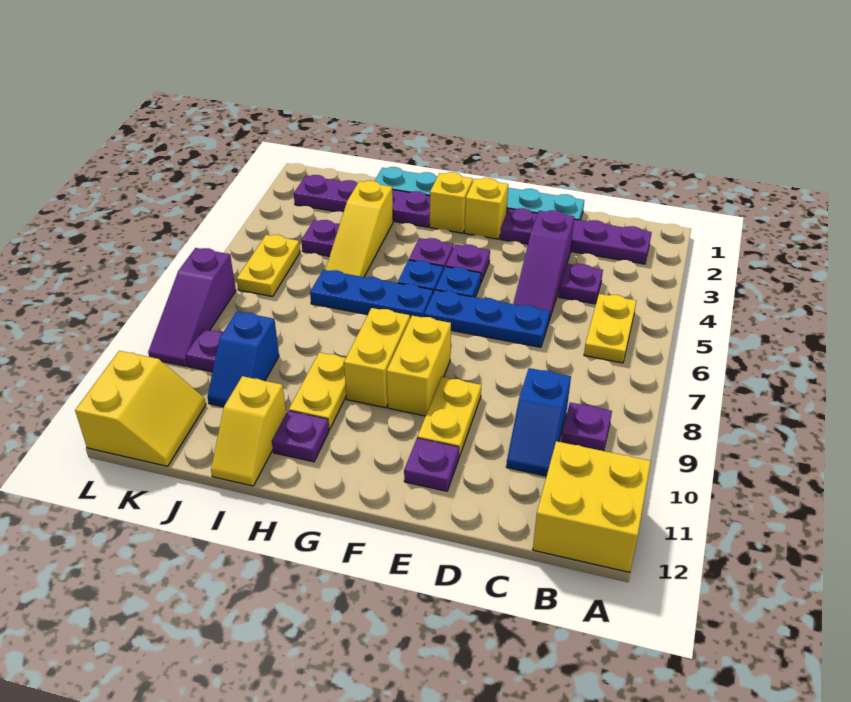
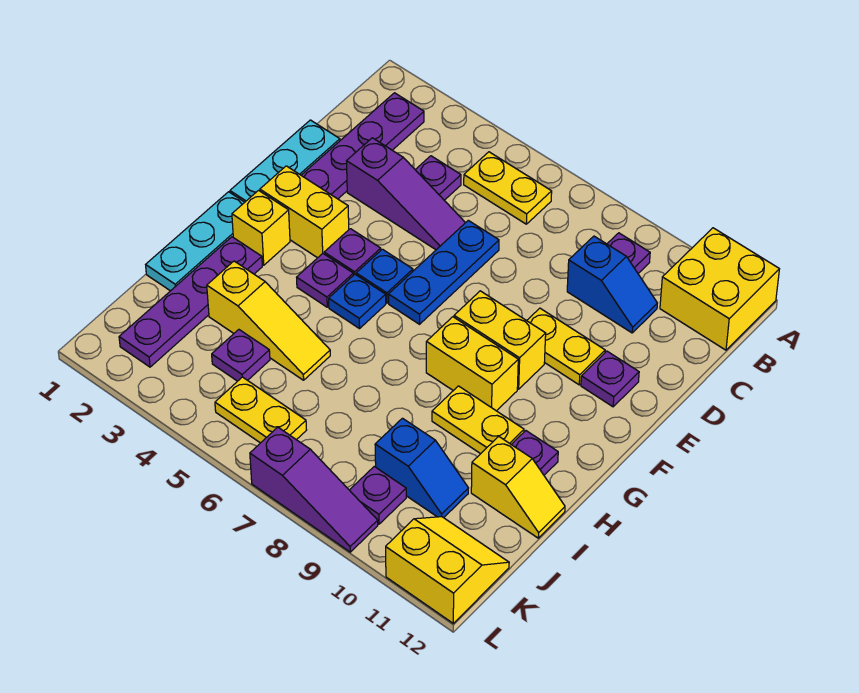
yellow 1x1 brick [465,178,508,239] -> yellow 1x2 brick [260,166,349,258]
blue 1x3 plate [310,270,433,318] -> none

